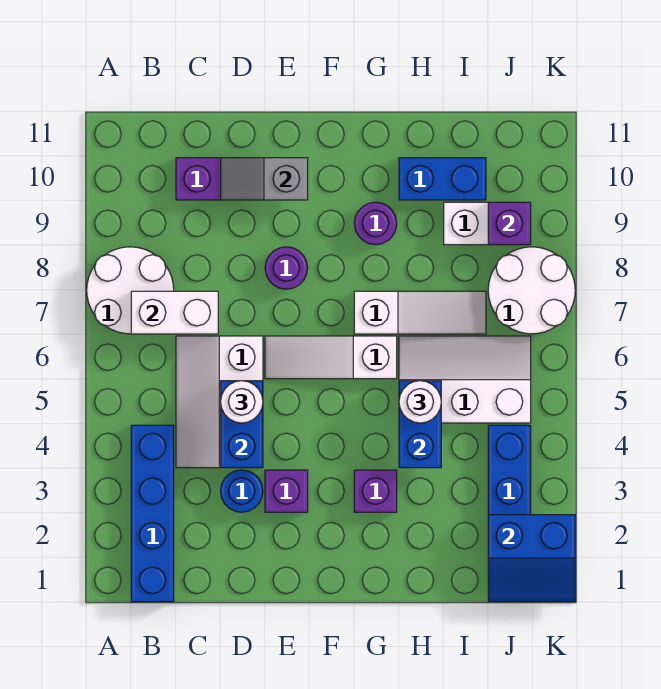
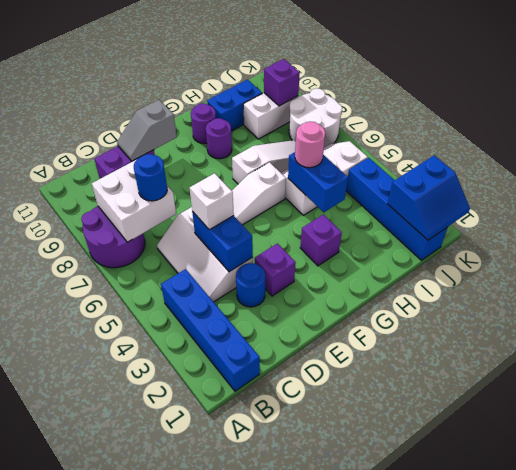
white 2x2 round brick [87,247,174,334] -> purple 2x2 round brick [81,206,145,268]
white 1x2 brick [131,291,218,334] -> white 2x2 brick [92,160,176,242]
none -> blue 1x1 round brick [134,154,167,201]
white 1x1 round brick [221,381,263,423] -> white 1x1 brick [190,173,234,230]
purple 1x1 round brick [265,247,308,289] -> purple 1x1 round brick moved to [191,103,216,144]
white 1x1 round brick [399,381,441,423] -> pink 1x1 round brick [295,122,325,168]

